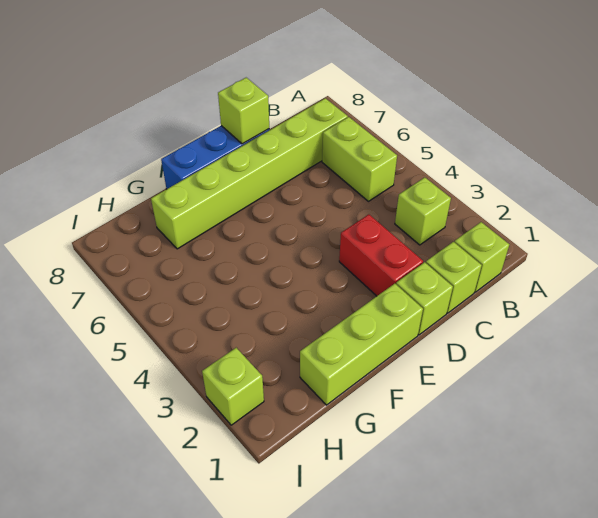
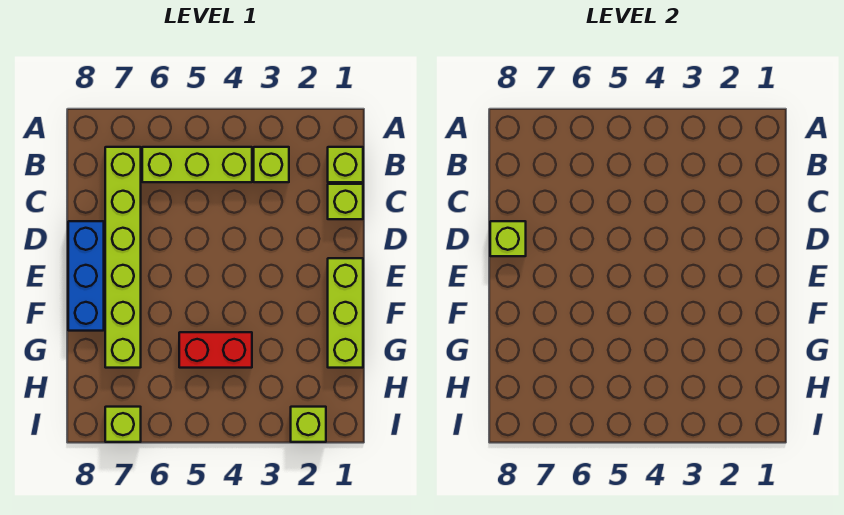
lime 1x2 brick [322,117,397,201] -> lime 1x3 brick [142,147,252,182]
lime 1x1 brick [396,262,453,335] -> lime 1x1 brick moved to [105,407,141,442]
red 1x2 brick [339,214,423,296] -> red 1x2 brick moved to [179,332,252,368]

